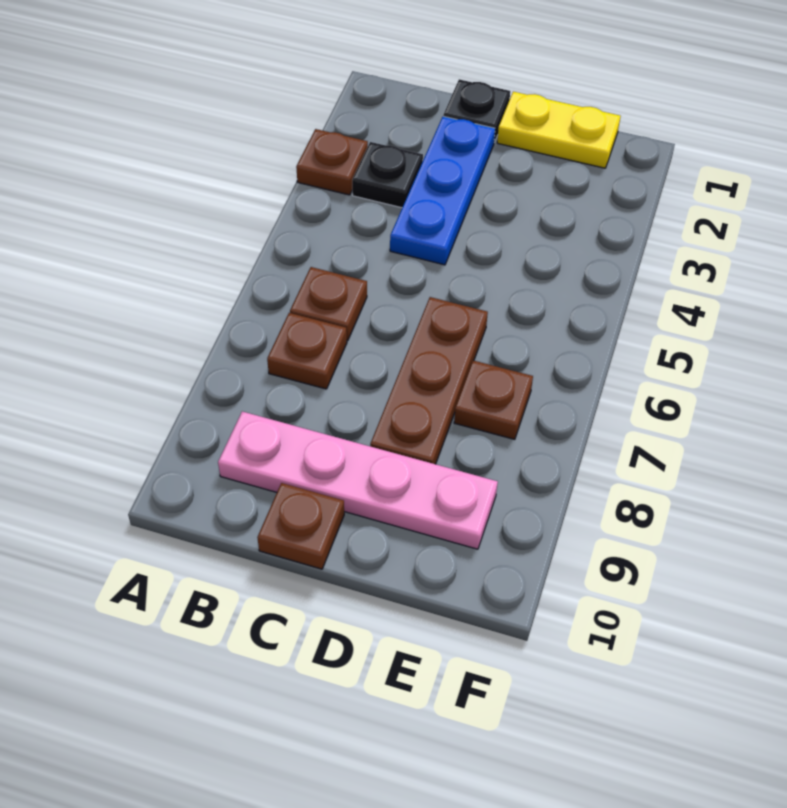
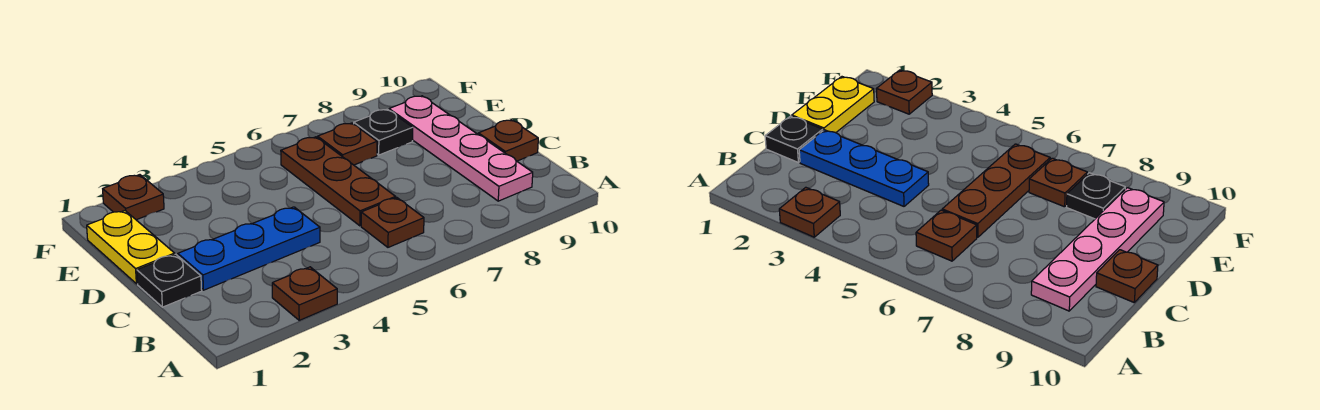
black 1x1 plate [352,142,423,208] -> black 1x1 plate moved to [354,109,413,155]
brown 1x1 plate [267,313,347,389] -> brown 1x1 plate moved to [103,175,164,220]
brown 1x3 plate [370,297,488,464] -> brown 1x3 plate turned to [281,137,396,226]

